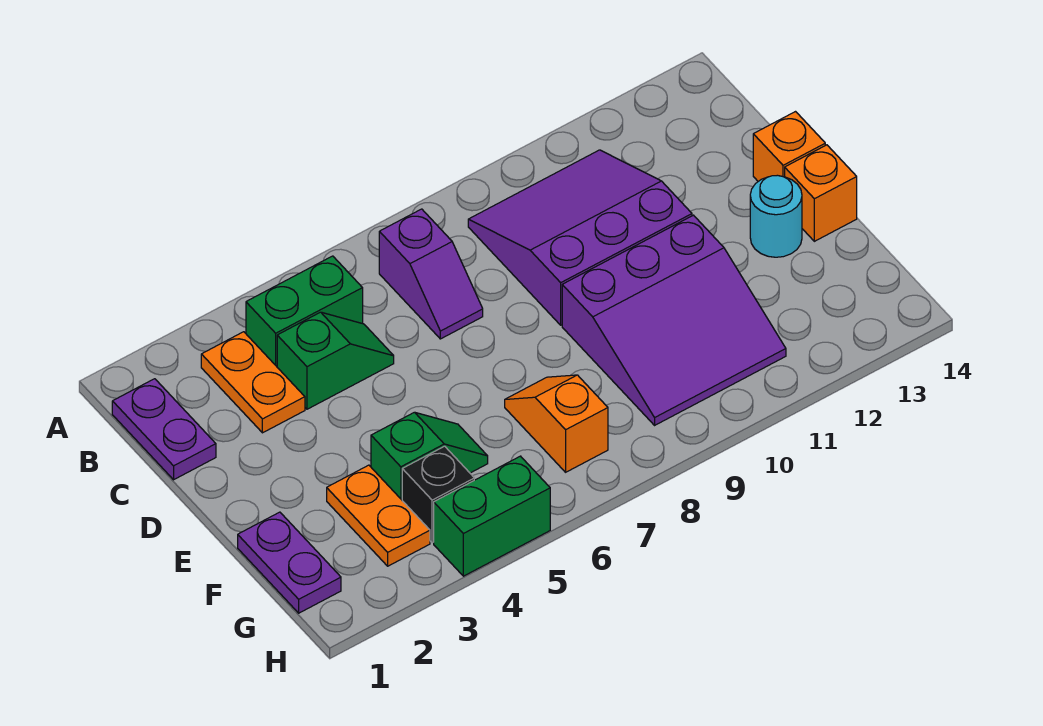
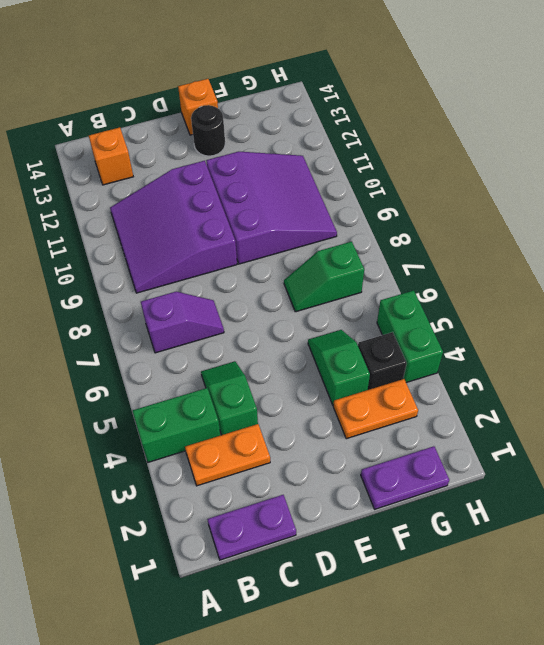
green 1x2 brick [246,256,363,366] -> green 1x2 brick turned to [133,388,221,462]
orange 1x1 brick [753,112,825,181] -> orange 1x1 brick moved to [89,127,133,185]
cyan 1x1 round brick [750,175,802,257] -> black 1x1 round brick [191,105,225,156]
orange 1x2 slope [505,375,608,472] -> green 1x2 slope [284,242,364,312]

